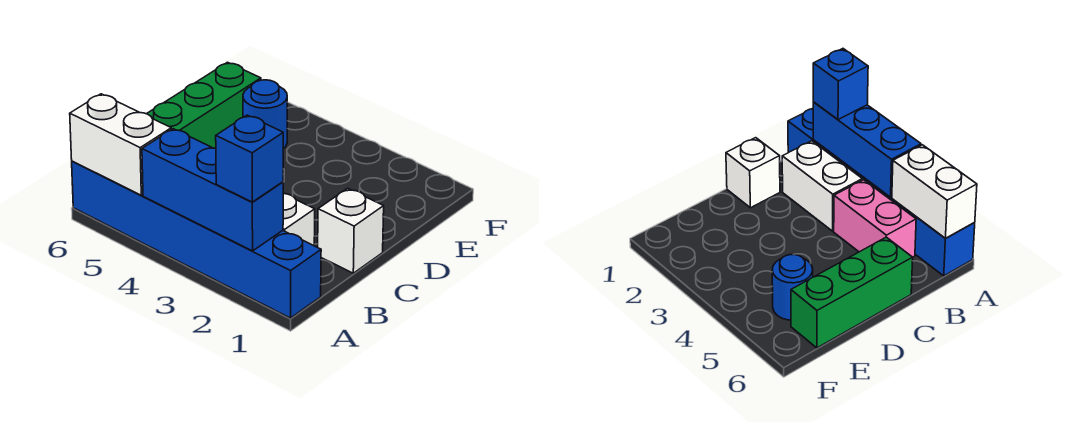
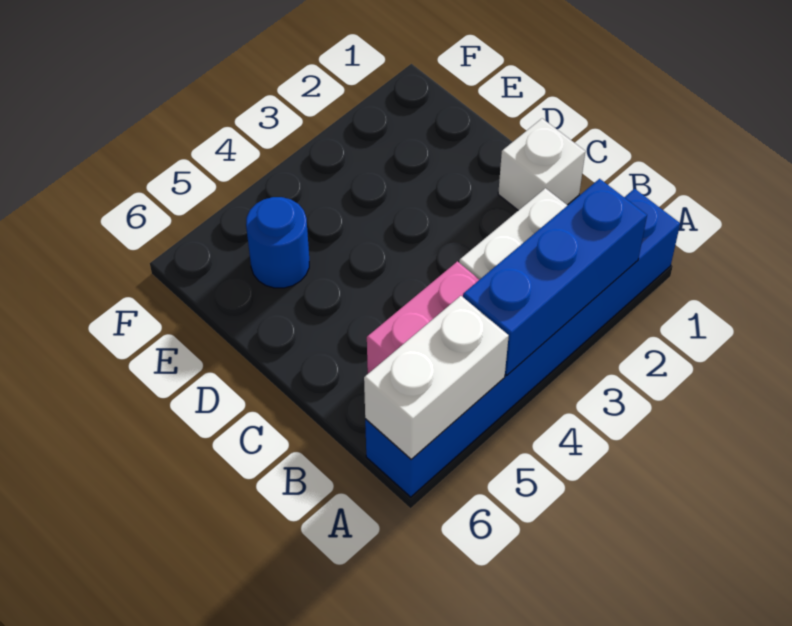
blue 1x1 brick [216,115,283,202] -> none
green 1x3 brick [147,62,261,148] -> none

